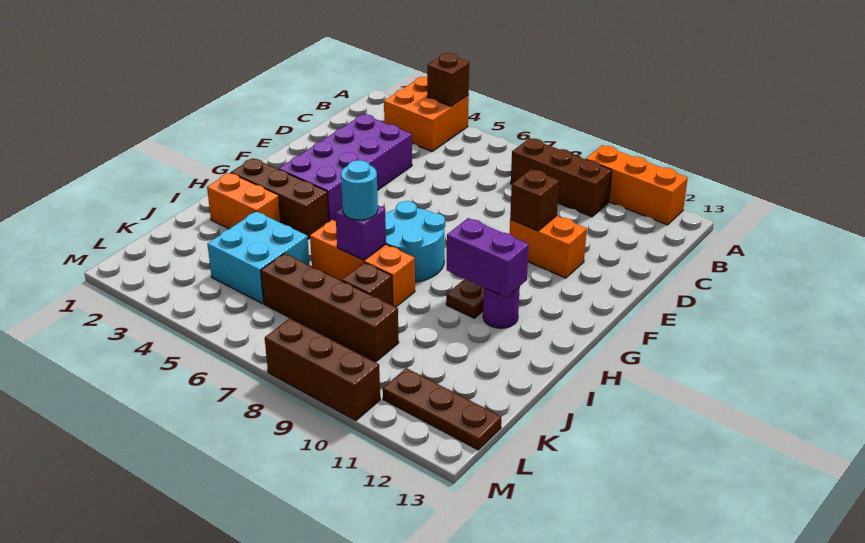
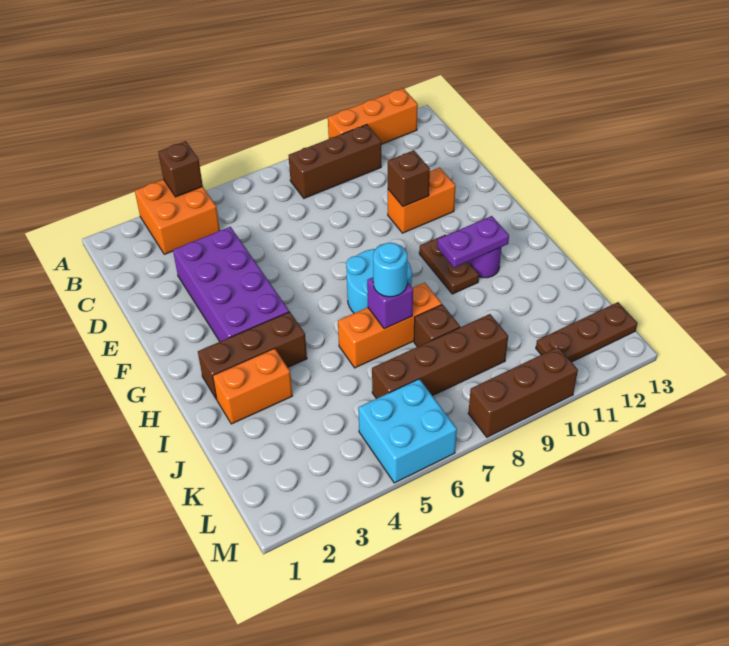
purple 1x2 brick [447,218,529,297] -> purple 1x2 plate [437,216,509,268]
cyan 2x2 brick [207,211,309,304] -> cyan 2x2 brick moved to [358,379,457,483]

